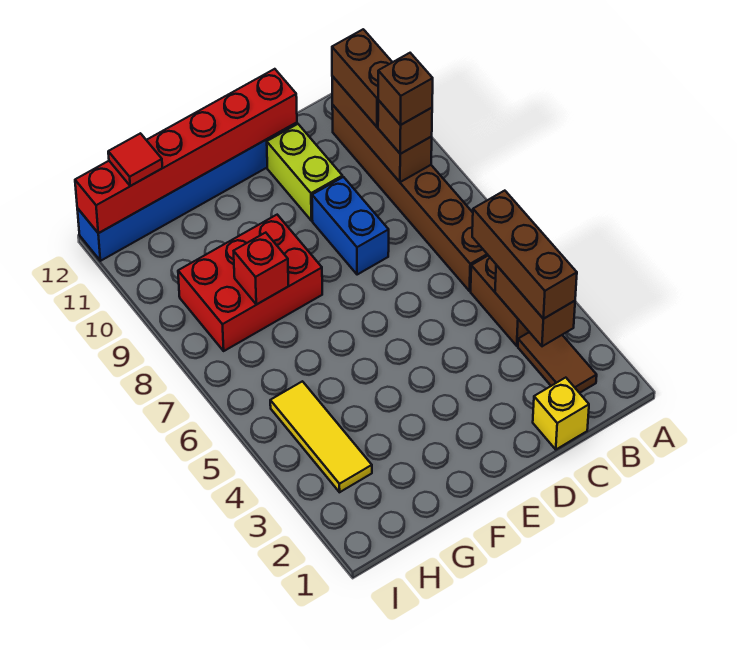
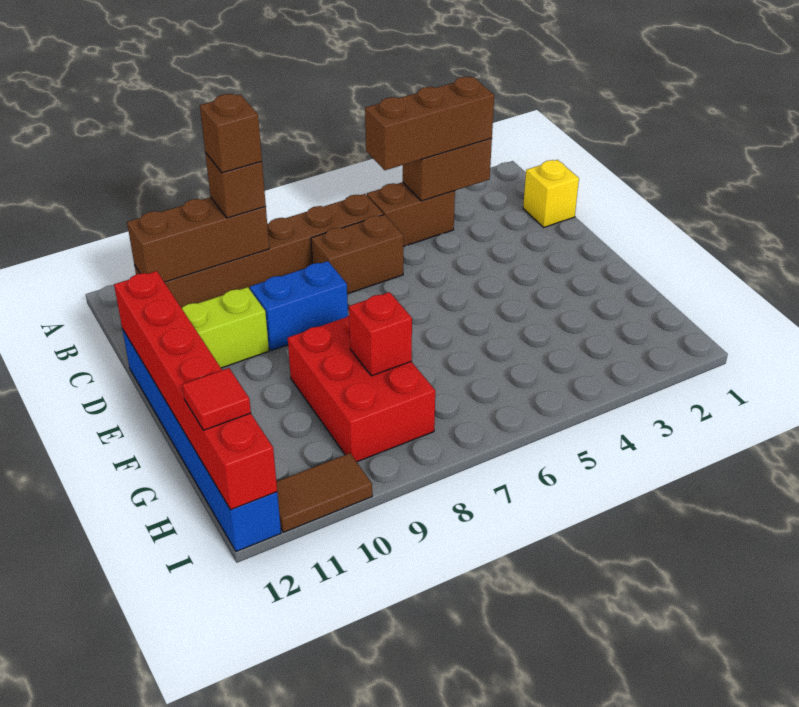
brown 1x2 tile [518,332,597,393] -> brown 1x2 tile moved to [276,453,372,532]
brown 1x2 brick [332,29,392,127] -> brown 1x2 brick moved to [311,215,403,294]
yellow 1x3 tile [270,381,372,492] -> none

